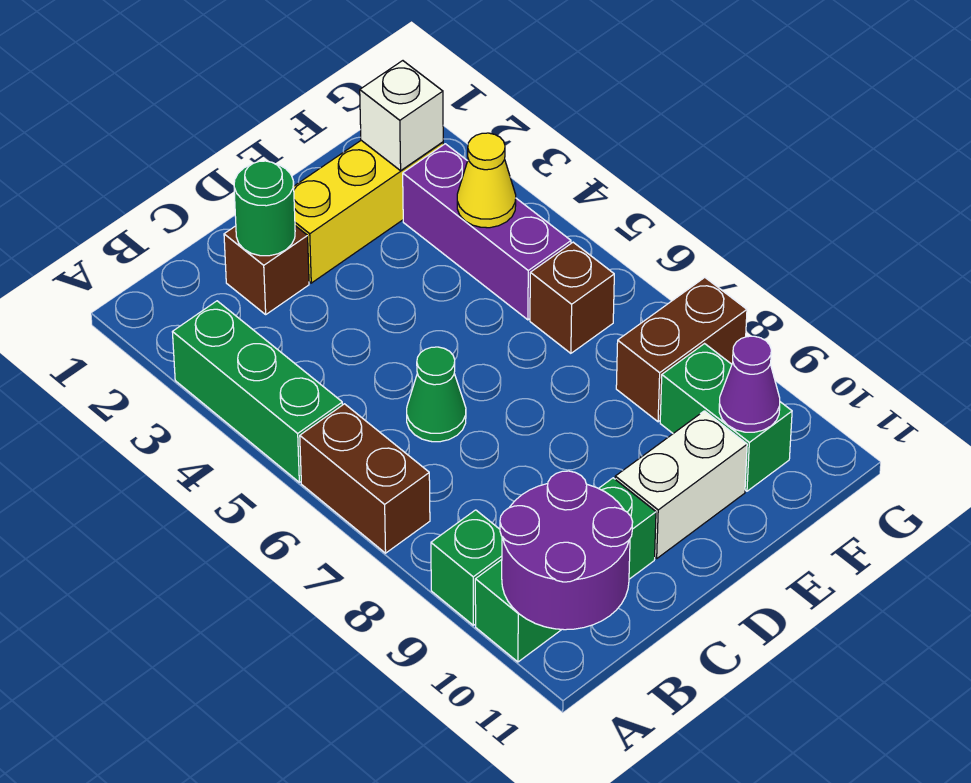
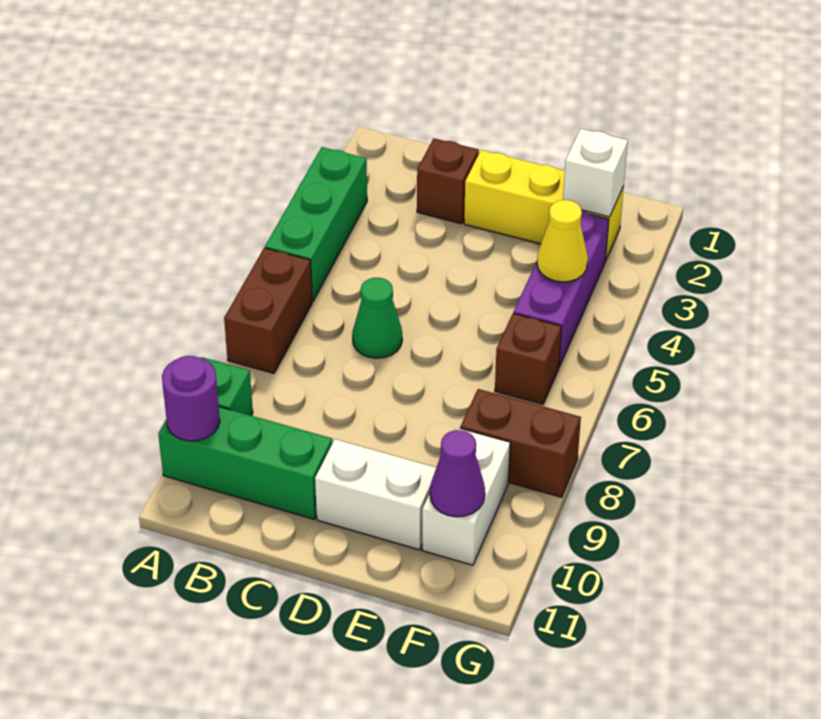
purple 2x2 round brick [500,471,633,630] -> purple 1x1 round brick [162,356,220,441]
green 1x1 round brick [234,161,295,256] -> none
green 1x2 brick [660,344,792,491] -> white 1x2 brick [422,428,510,565]

